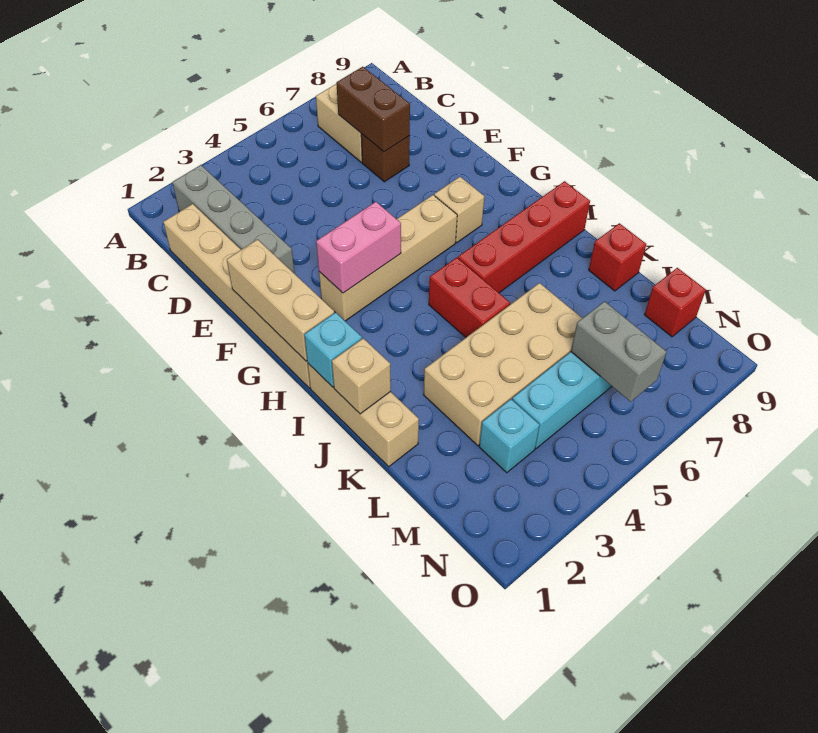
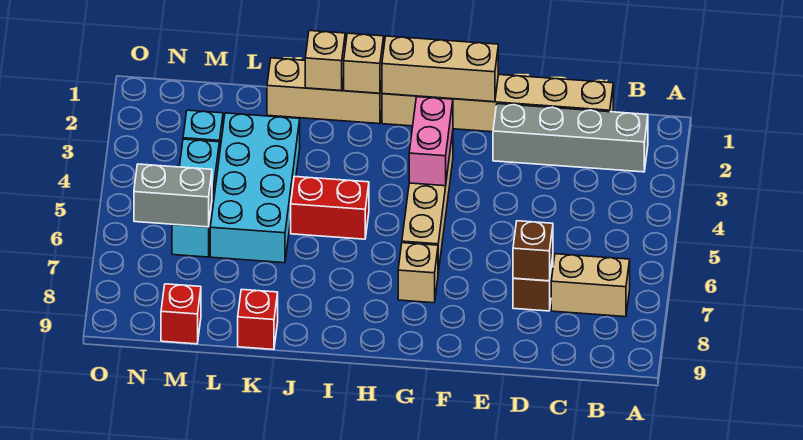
brown 1x2 brick [336,67,410,152] -> brown 1x1 brick [513,221,553,281]
cyan 1x1 brick [304,312,362,387] -> tan 1x1 brick [344,33,384,93]
red 1x4 brick [458,181,590,293] -> none
tan 2x4 brick [424,283,582,446] -> cyan 2x4 brick [210,113,300,263]

